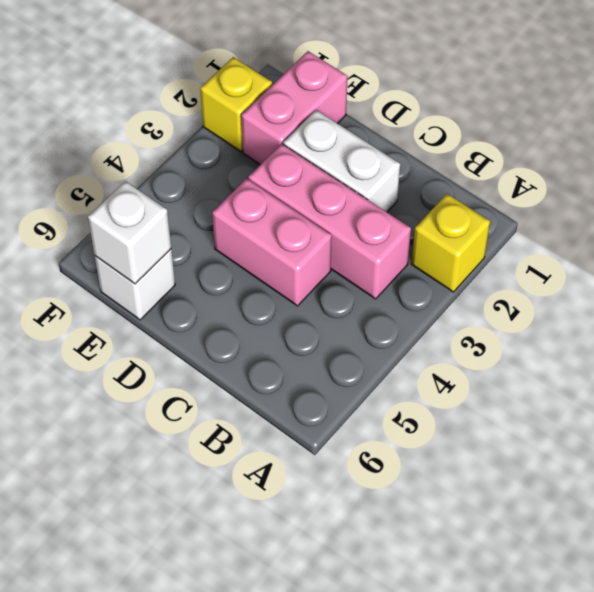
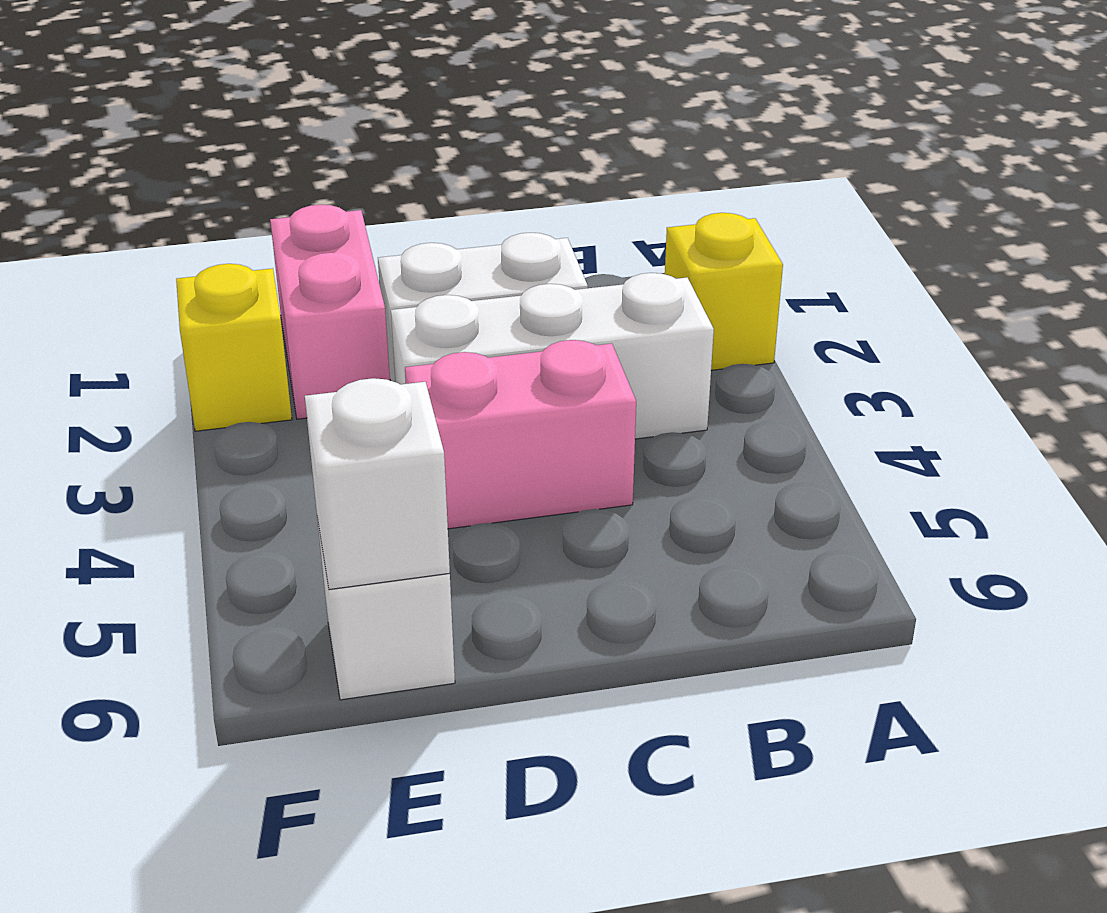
pink 1x3 brick [248,144,411,299] -> white 1x3 brick [391,273,714,439]

